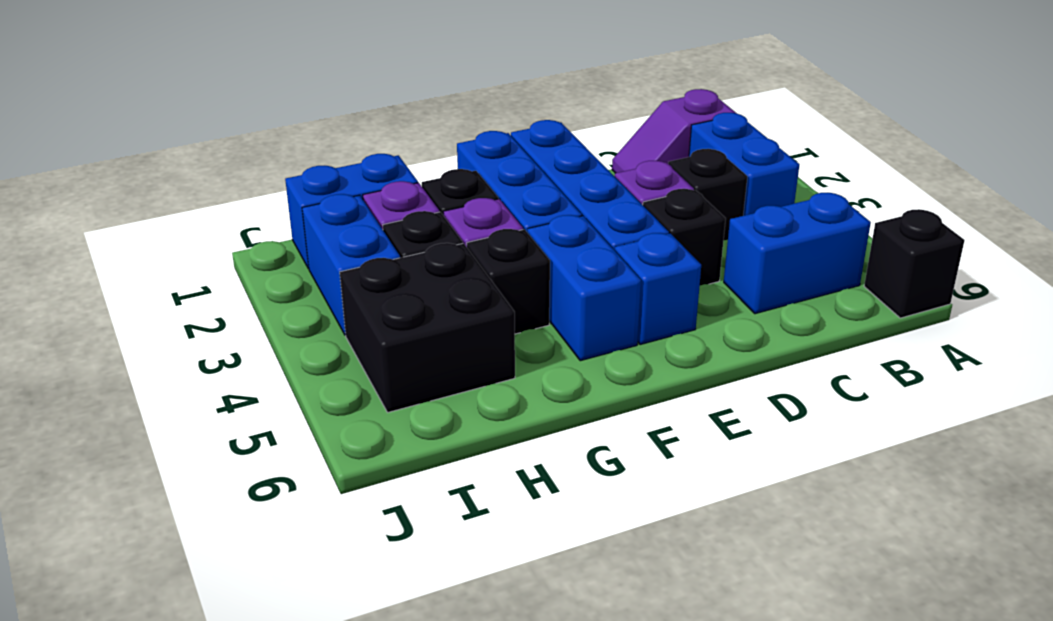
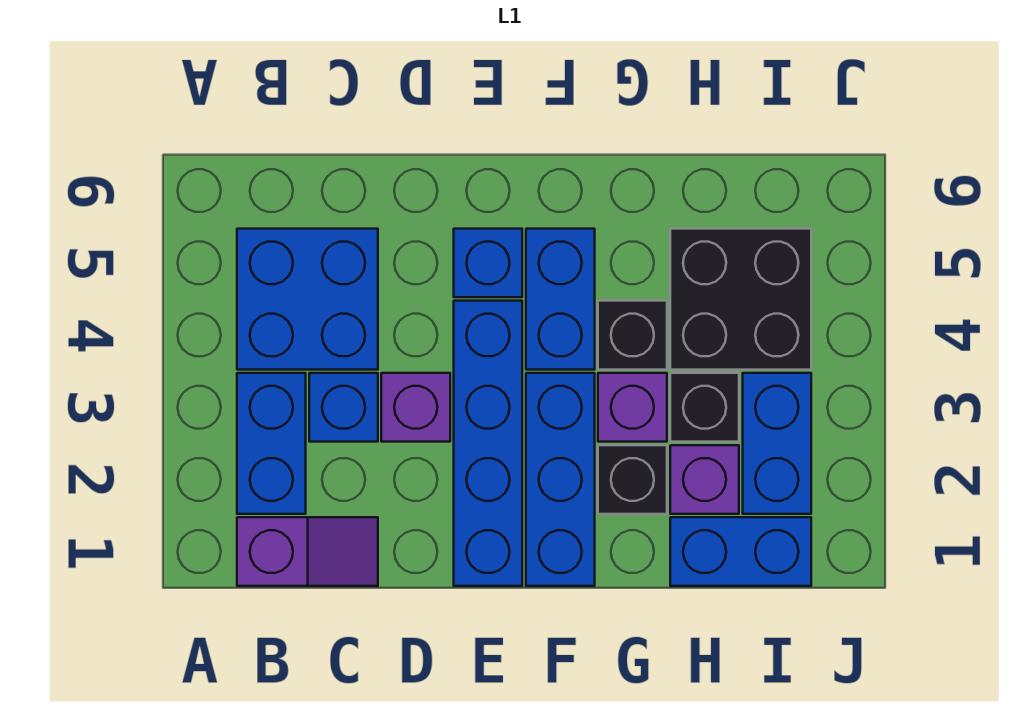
black 1x1 brick [864,209,965,318] -> none
blue 1x2 brick [724,193,871,314] -> blue 2x2 brick [237,229,378,370]
black 1x1 brick [668,149,747,240] -> blue 1x1 brick [309,373,378,442]
black 1x1 brick [643,189,726,285] -> none

